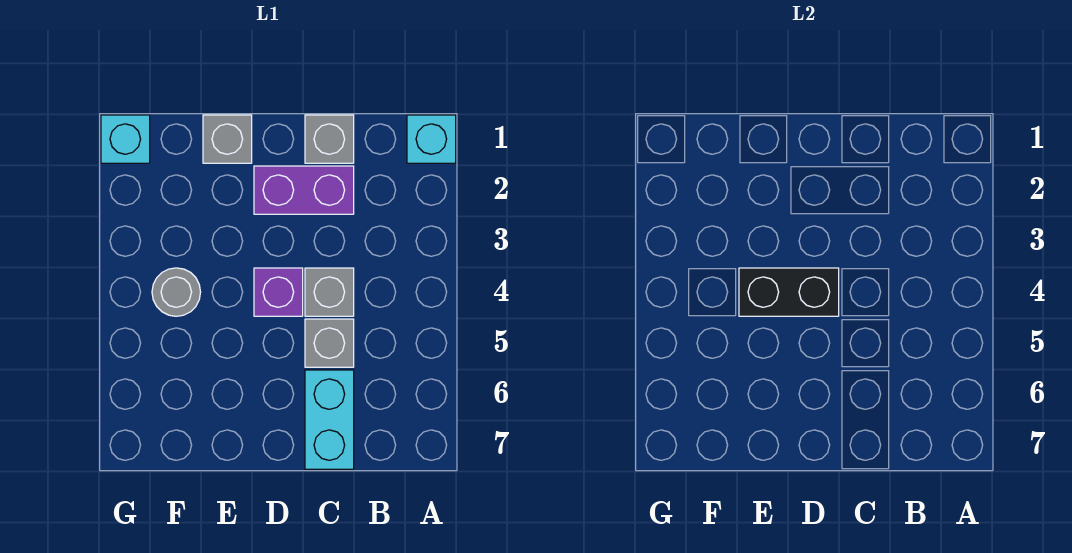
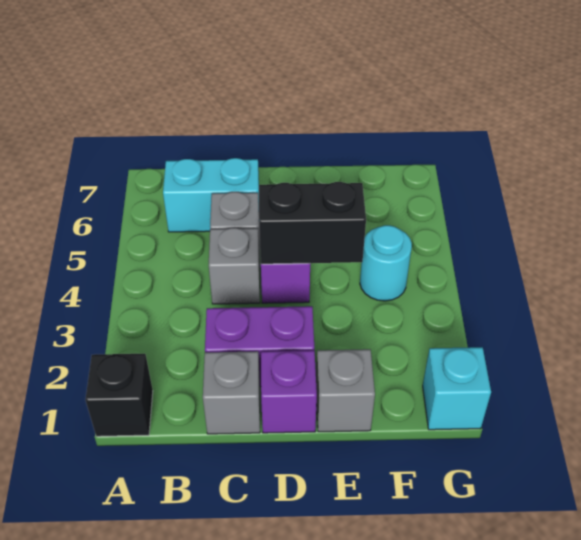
cyan 1x1 brick [407,115,456,163] -> black 1x1 brick [85,354,153,436]
cyan 1x2 brick [305,370,354,469] -> cyan 1x2 brick turned to [163,158,259,232]
none -> purple 1x1 brick [261,350,317,433]
grey 1x1 round brick [152,268,201,316] -> cyan 1x1 round brick [360,225,412,301]

